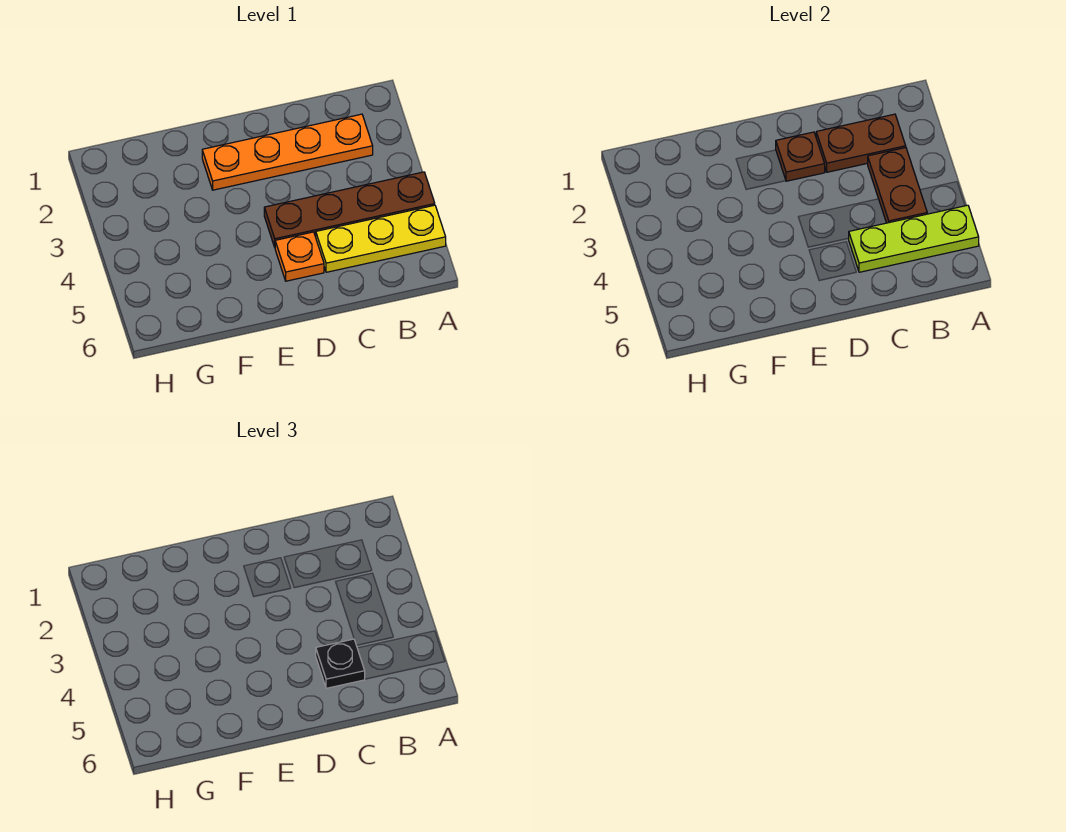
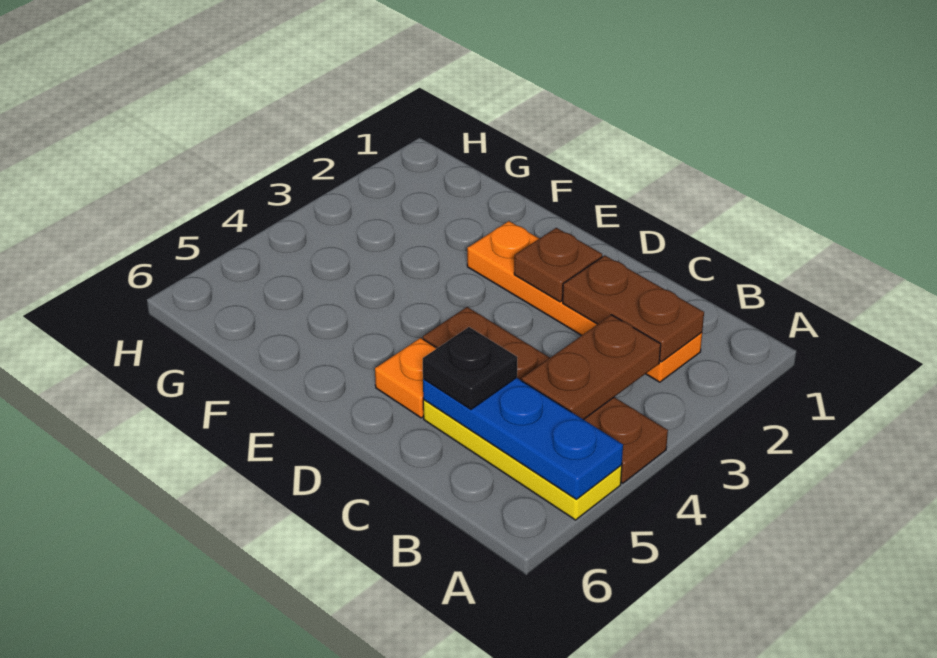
lime 1x3 plate [848,205,979,272] -> blue 1x3 plate [423,378,623,499]

